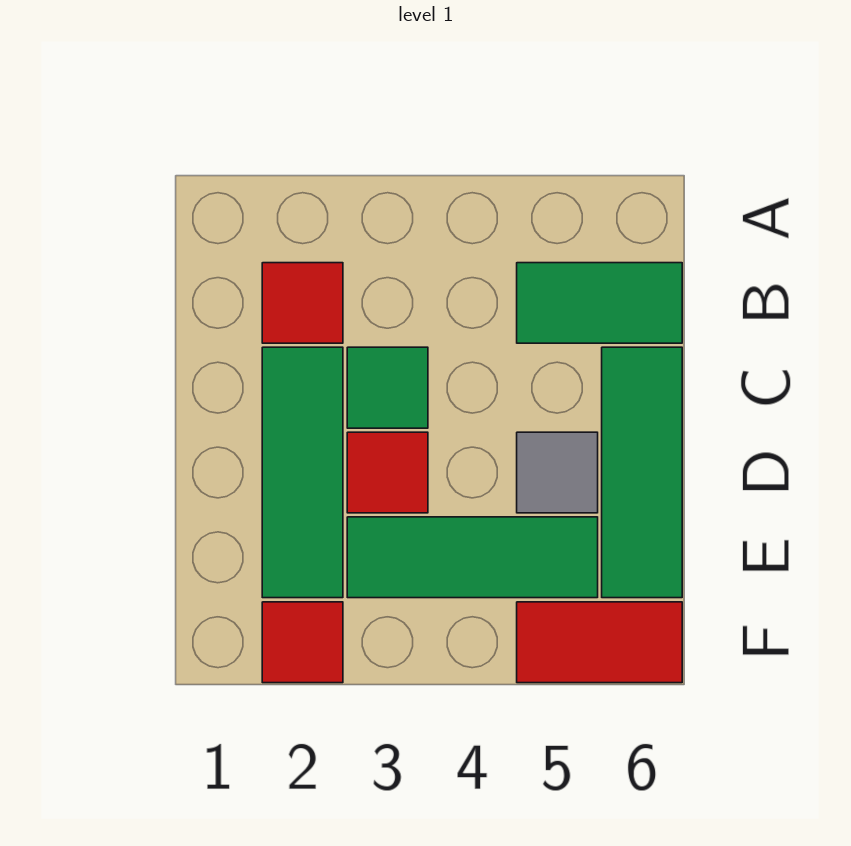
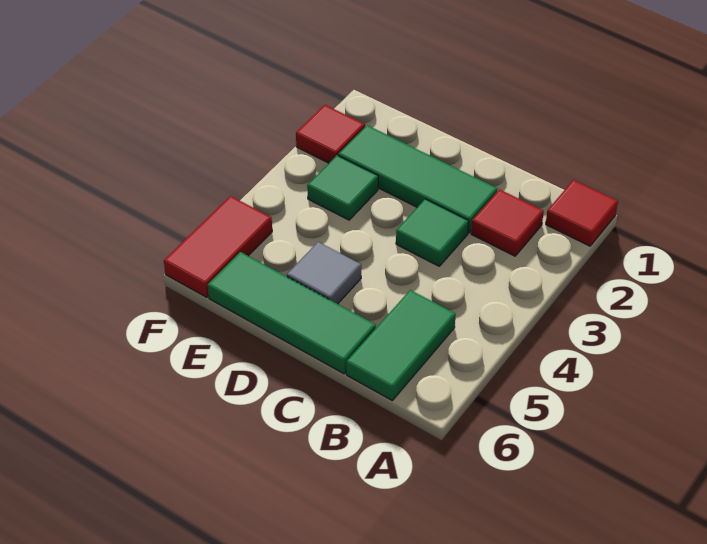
red 1x1 tile [347,432,428,513] -> red 1x1 tile moved to [546,180,618,246]
green 1x3 tile [347,517,598,598] -> green 1x1 tile [307,155,378,220]

